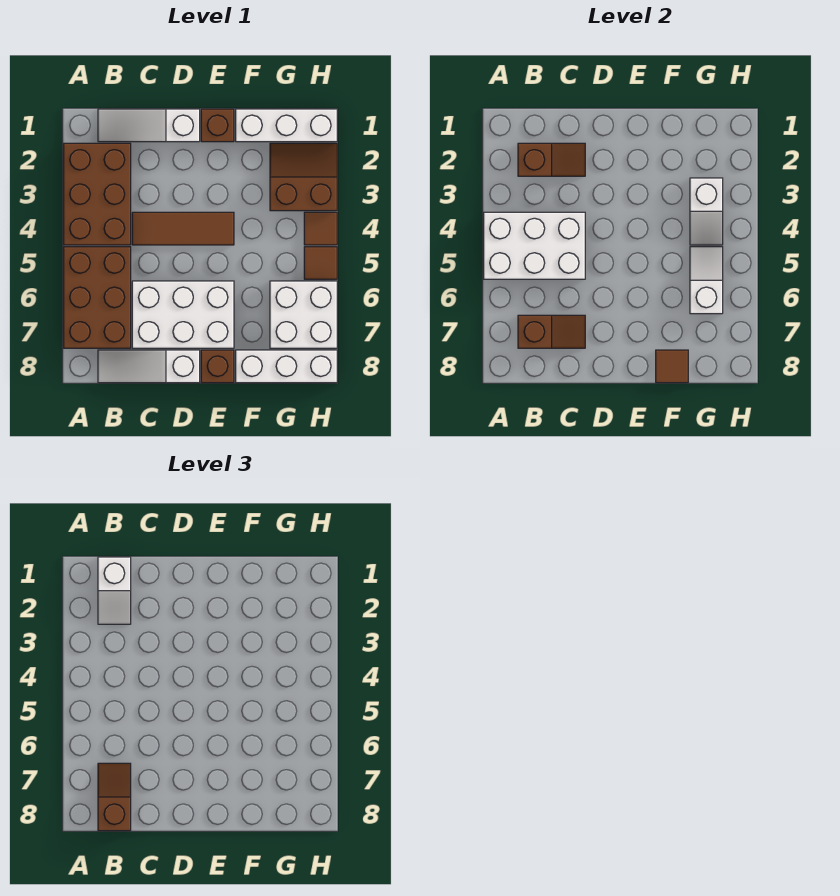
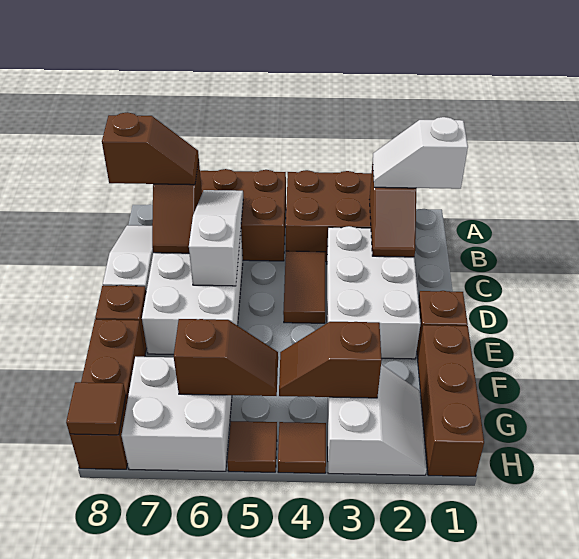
white 2x3 brick [484,212,585,279] -> white 2x3 brick moved to [327,226,421,359]
white 1x3 slope [98,109,200,142] -> white 1x3 slope moved to [189,190,243,286]
brown 1x3 tile [132,212,234,245] -> brown 1x2 tile [283,251,325,323]
white 1x3 brick [236,109,337,142] -> brown 1x3 brick [418,325,484,476]
white 1x3 brick [236,350,337,383] -> brown 1x3 brick [70,319,145,469]
brown 1x1 tile [656,350,688,383] -> brown 1x1 tile moved to [66,382,126,435]
brown 2x2 slope [270,143,337,211] -> white 2x2 slope [328,364,427,475]
white 1x2 slope [690,178,723,245] -> brown 1x2 slope [279,322,382,398]
white 1x2 slope [690,247,723,314] -> brown 1x2 slope [174,319,278,396]

